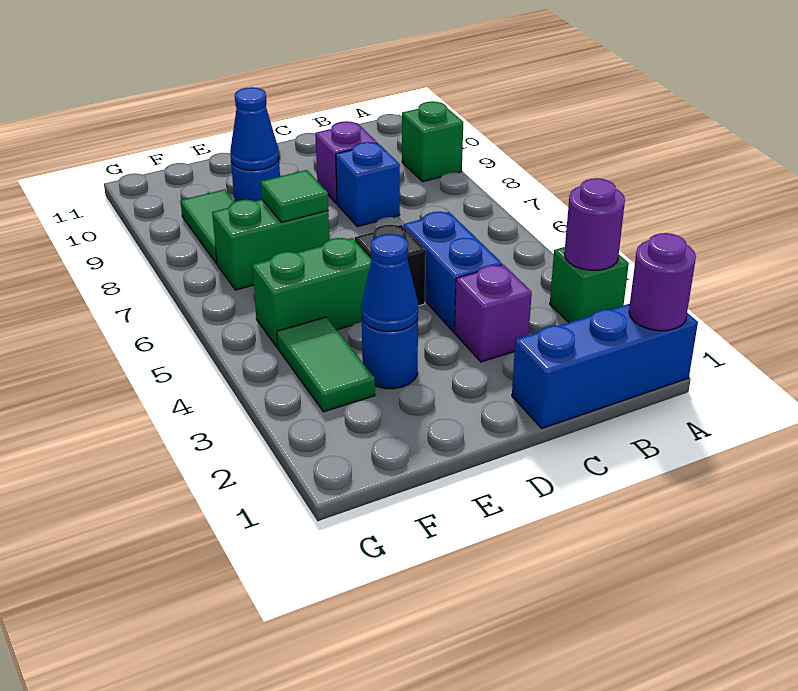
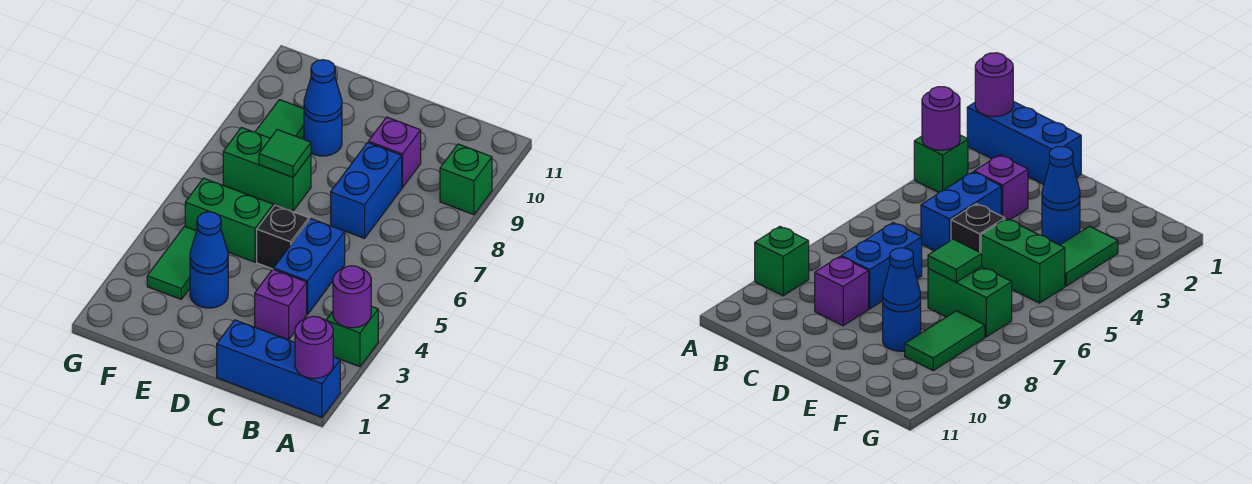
blue 1x1 brick [336,142,400,227] -> blue 1x2 brick [331,143,402,238]

